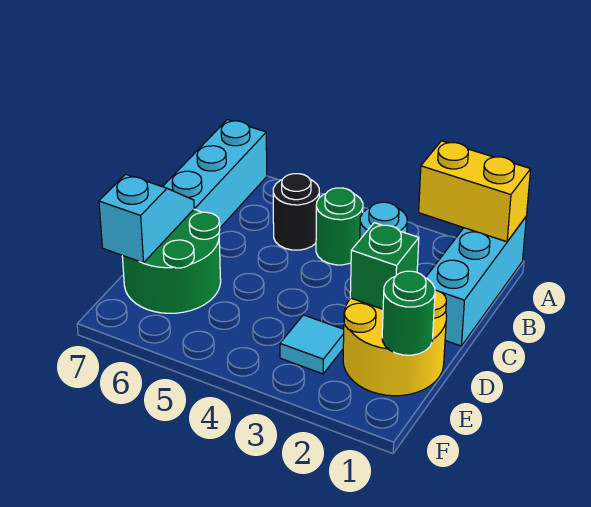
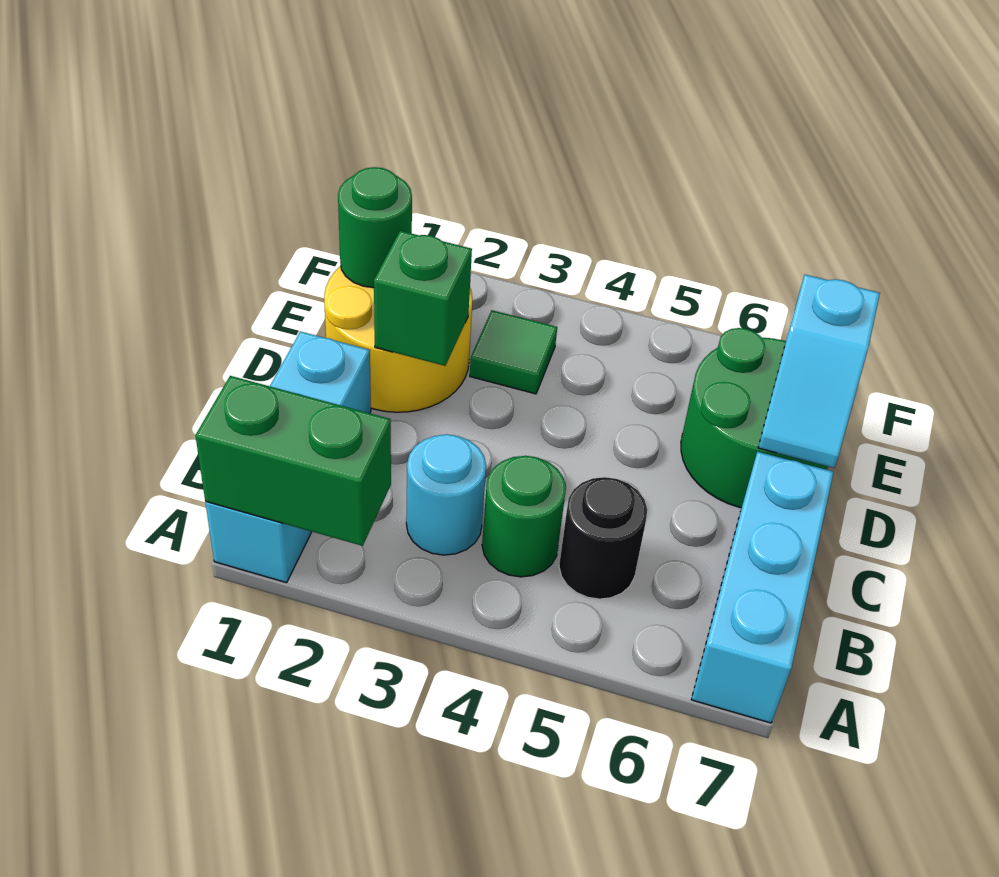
yellow 1x2 brick [419,141,531,242] -> green 1x2 brick [195,376,391,546]
cyan 1x1 tile [280,315,344,374] -> green 1x1 tile [470,310,557,394]

